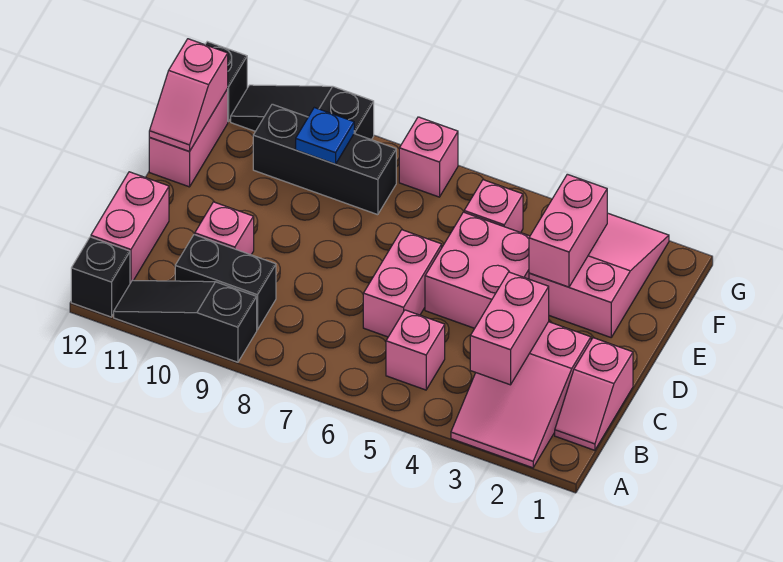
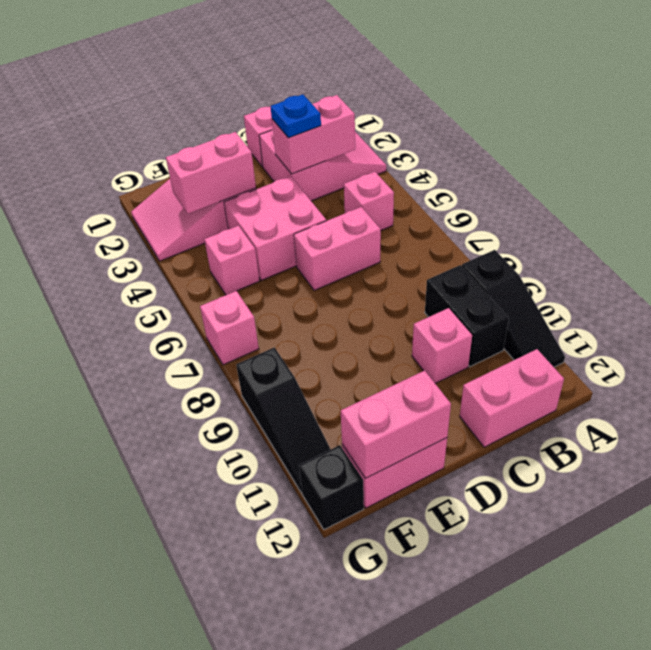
black 1x1 brick [71,237,130,317] -> none
pink 1x2 slope [149,39,228,152] -> pink 1x2 brick [341,370,451,478]
black 1x3 brick [253,104,396,215] -> none
blue 1x1 plate [296,108,354,164] -> blue 1x1 plate moved to [271,94,321,138]

